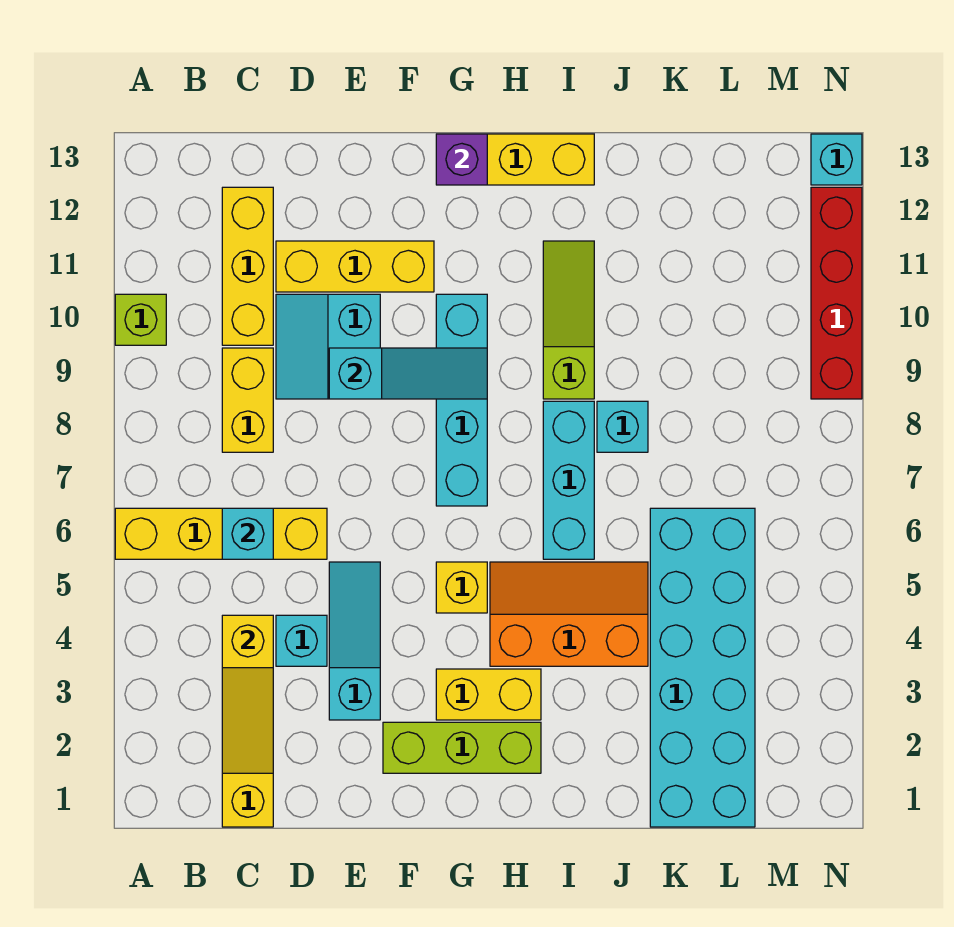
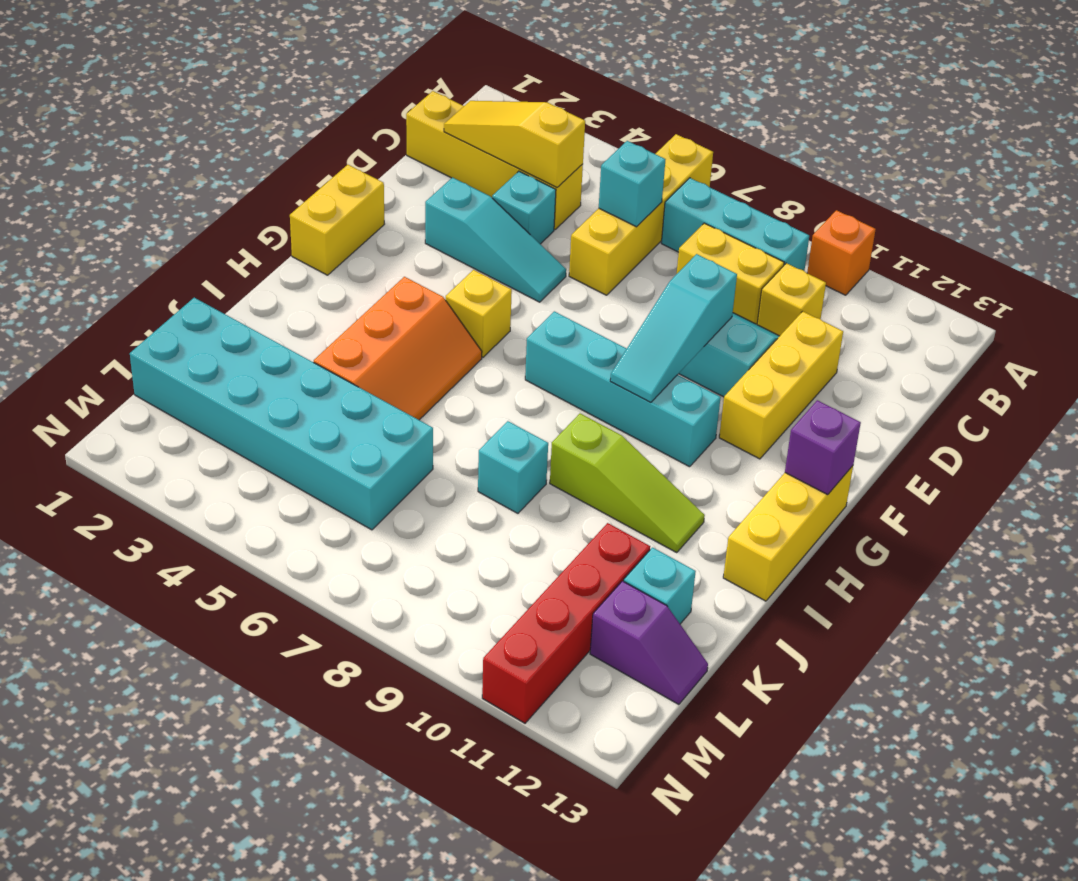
lime 1x1 brick [115,294,166,345] -> orange 1x1 brick [807,210,876,295]
yellow 1x3 brick [222,187,273,345] -> yellow 1x1 brick [757,263,826,336]
lime 1x3 brick [383,722,541,773] -> none
yellow 1x2 brick [436,669,541,720] -> yellow 1x2 brick moved to [290,165,384,275]
cyan 1x3 brick [543,401,594,559] -> cyan 1x3 brick moved to [661,178,809,271]
none -> purple 1x2 slope [590,581,708,704]
red 1x4 brick [811,187,862,399] -> red 1x4 brick turned to [482,523,650,723]
cyan 1x1 brick [811,134,862,185] -> cyan 1x1 brick moved to [624,548,696,624]

